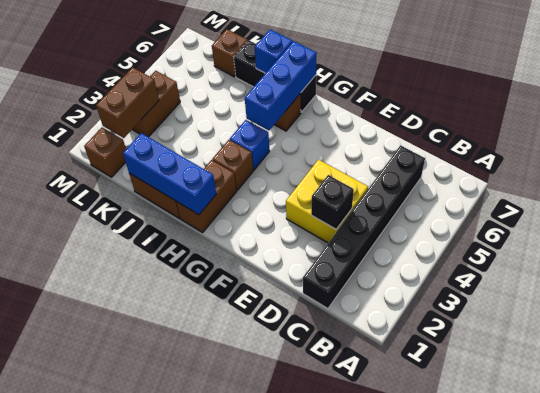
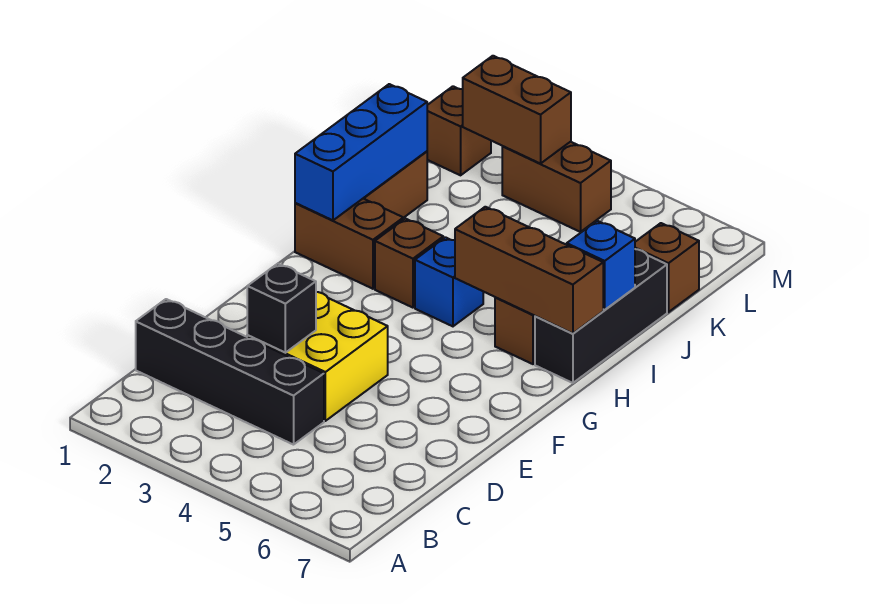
black 1x6 brick [303,145,425,309] -> black 1x4 brick [136,299,324,445]
blue 1x3 brick [245,41,317,130] -> brown 1x3 brick [455,207,603,334]

